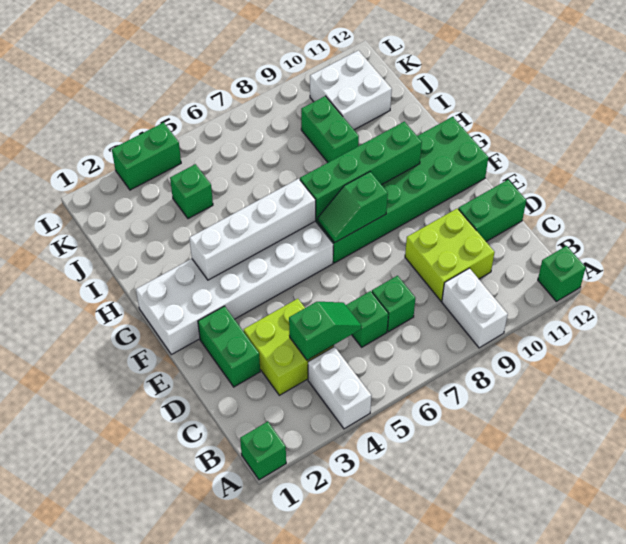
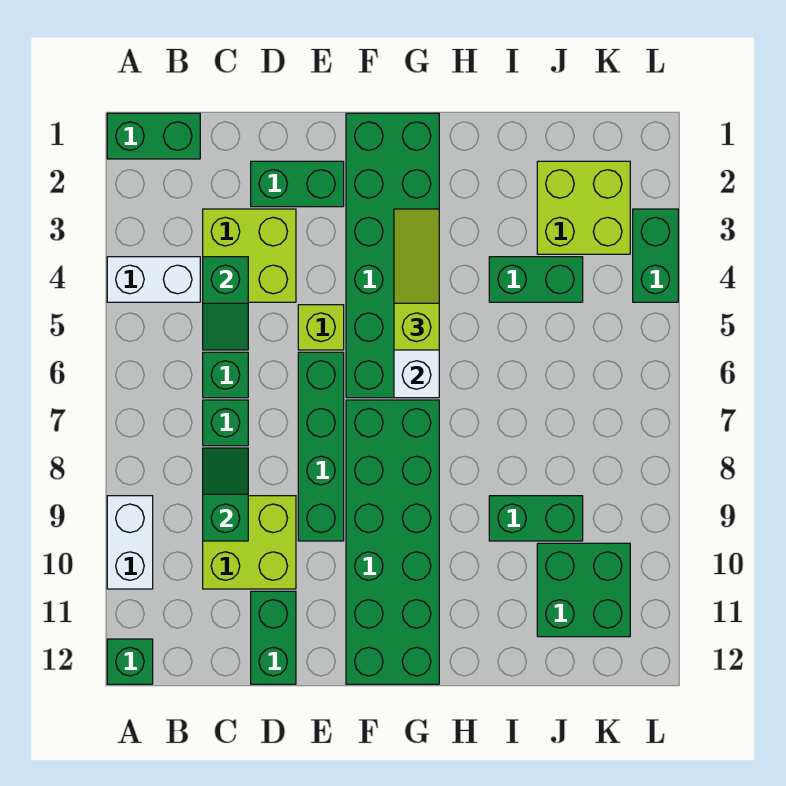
green 1x1 brick [240,422,286,480] -> green 1x2 brick [107,113,200,159]
white 1x2 brick [442,268,508,348] -> white 1x2 brick turned to [107,496,153,589]
none -> lime 1x1 brick [298,305,344,350]
white 2x6 brick [136,221,333,355] -> green 2x6 brick [346,113,439,398]
green 1x2 slope [318,172,388,242] -> green 1x2 slope moved to [203,448,248,541]
none -> lime 1x3 slope [394,209,439,350]
green 1x4 brick [300,122,422,220] -> green 1x4 brick moved to [298,352,344,541]
none -> lime 2x2 brick [537,161,630,254]
green 1x1 brick [170,164,213,219] -> green 1x2 brick [489,257,583,302]
white 2x2 brick [310,50,392,130] -> green 2x2 brick [537,543,630,637]

